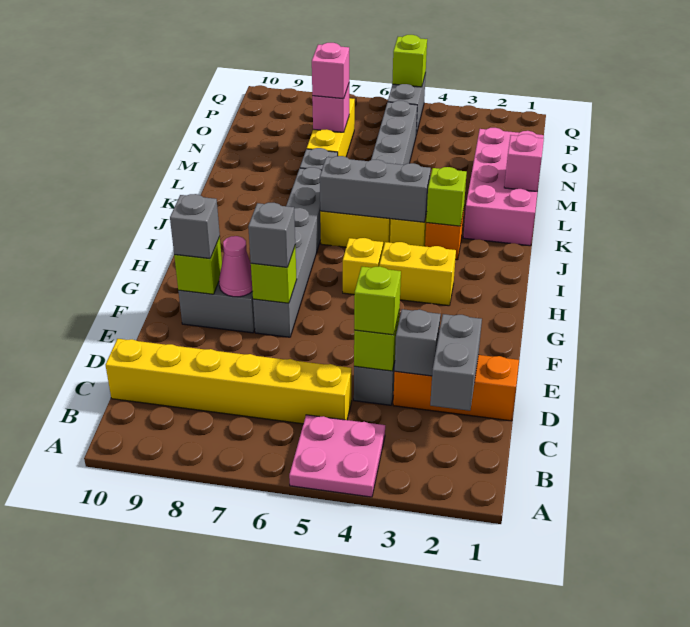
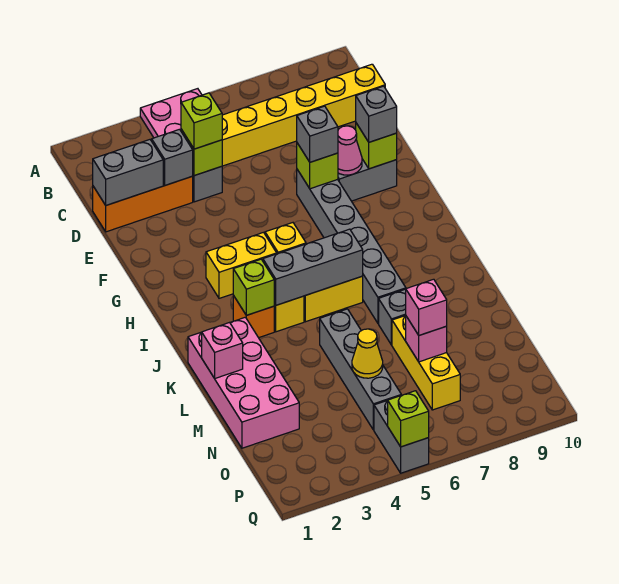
grey 1x2 brick [430,314,482,411] -> grey 1x2 brick turned to [93,140,163,205]
none -> yellow 1x1 cone [352,329,383,378]

